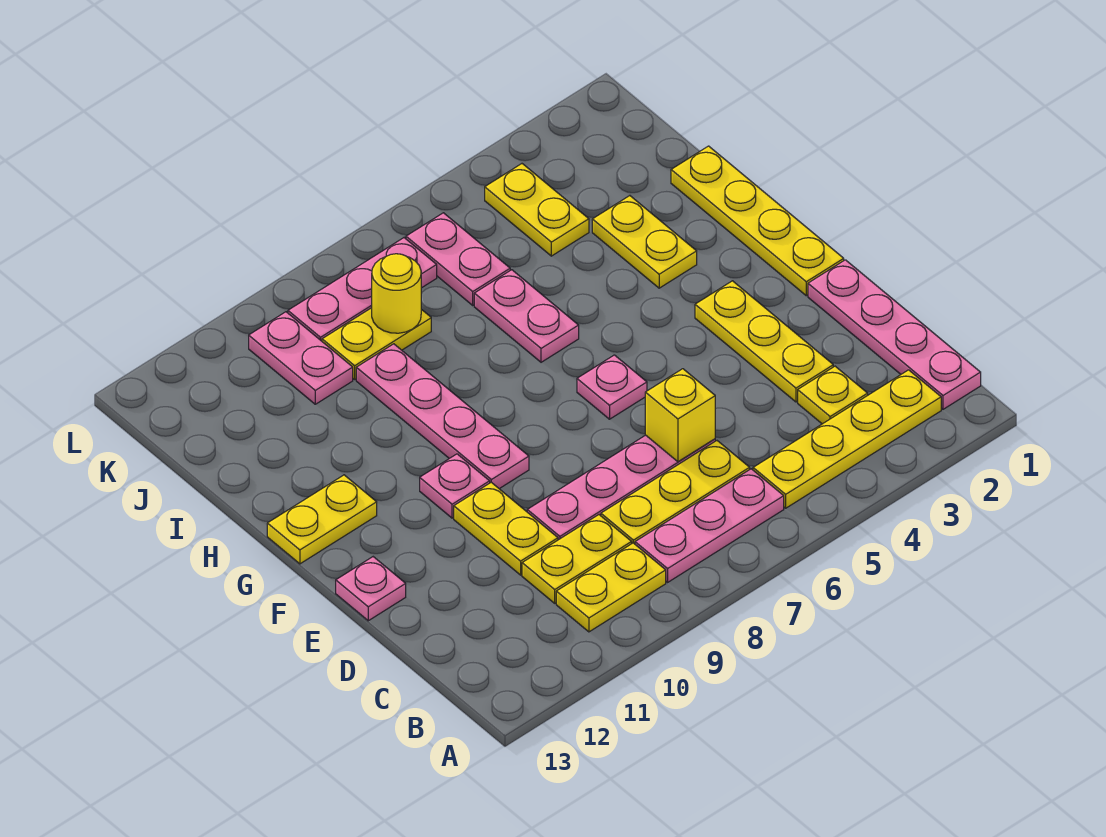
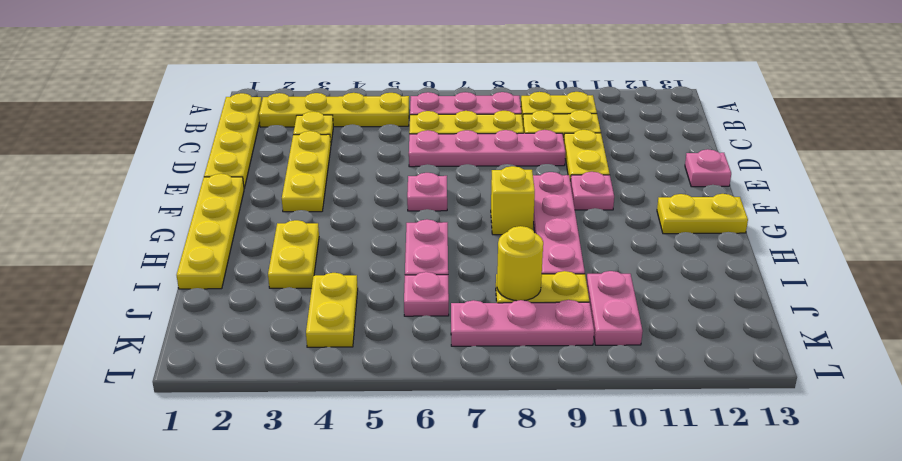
pink 1x4 plate [808,260,981,409] -> yellow 1x4 plate [204,93,262,188]
yellow 1x1 brick [645,369,715,462] -> yellow 1x1 brick moved to [491,166,535,235]
pink 1x2 plate [406,213,510,305] -> pink 1x1 plate [404,272,449,316]

